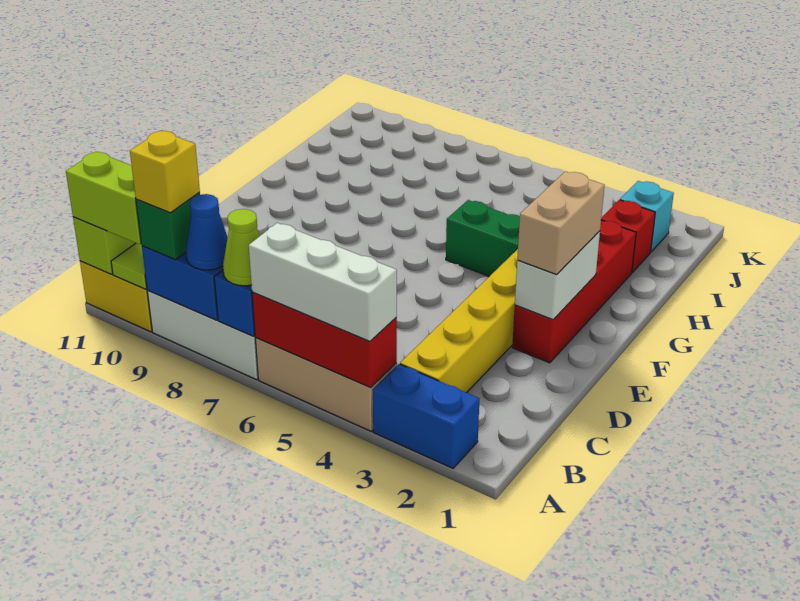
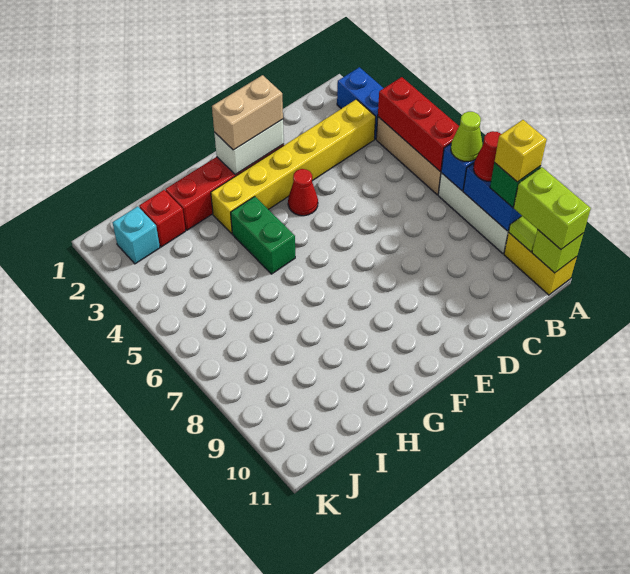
white 1x3 brick [249,223,397,341] -> none
blue 1x1 cone [186,194,228,270] -> red 1x1 cone [474,131,501,181]
none -> red 1x1 cone [288,169,318,216]

